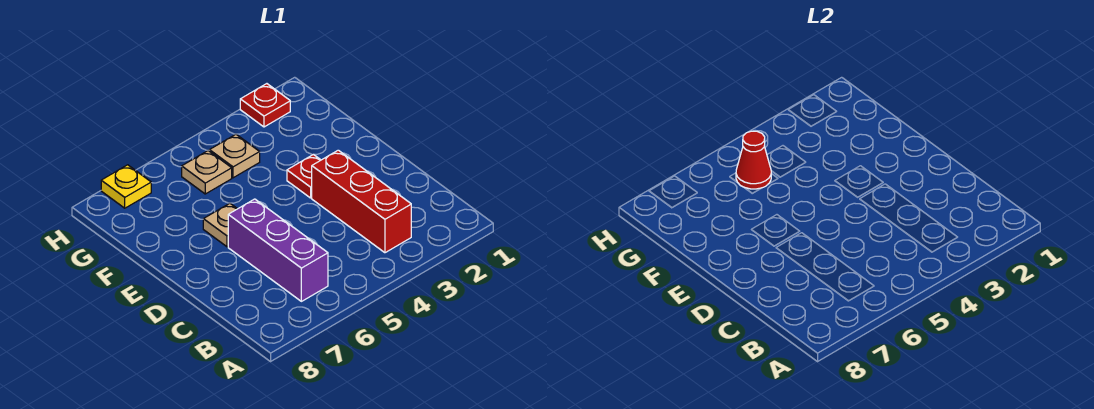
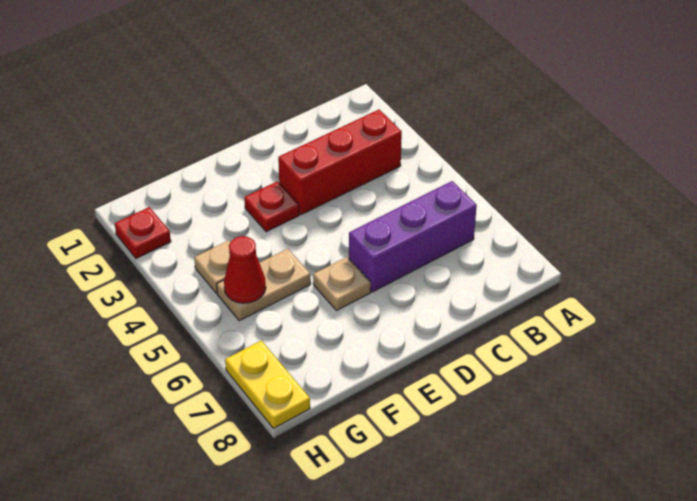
tan 1x1 plate [182,151,232,194] -> tan 1x2 plate [217,249,311,321]
yellow 1x1 plate [101,165,151,208] -> yellow 1x2 plate [225,341,310,428]

